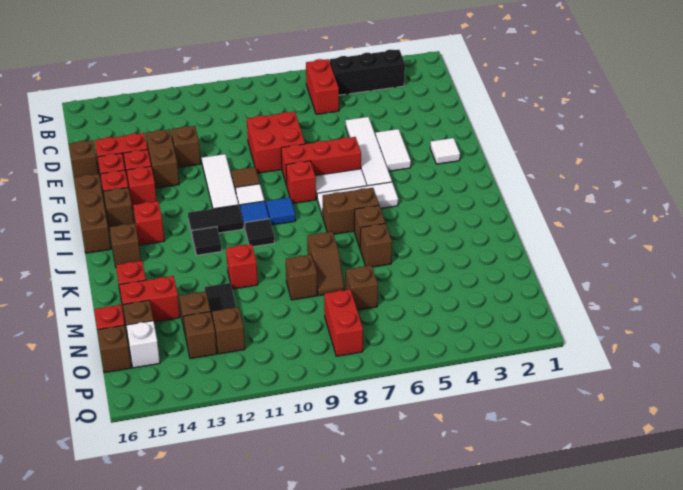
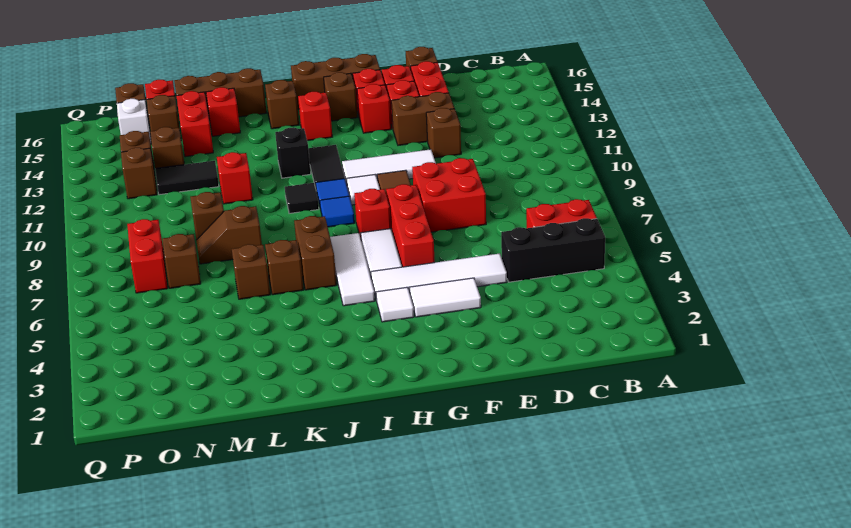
black 1x3 brick [330,50,405,95] -> black 1x3 brick turned to [501,218,605,282]
white 1x1 tile [430,138,460,164] -> white 1x1 tile moved to [376,287,414,322]
black 1x1 tile [192,227,222,255] -> black 1x1 brick [275,128,311,178]
none -> brown 1x3 brick [174,68,267,120]
red 1x2 brick [324,289,363,356] -> red 1x2 brick turned to [127,219,168,293]

